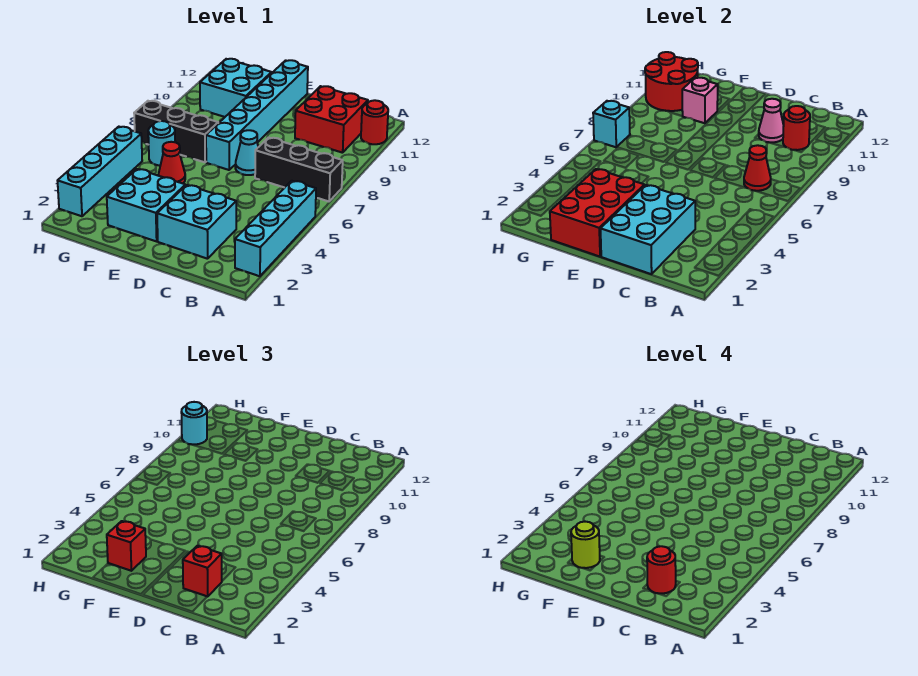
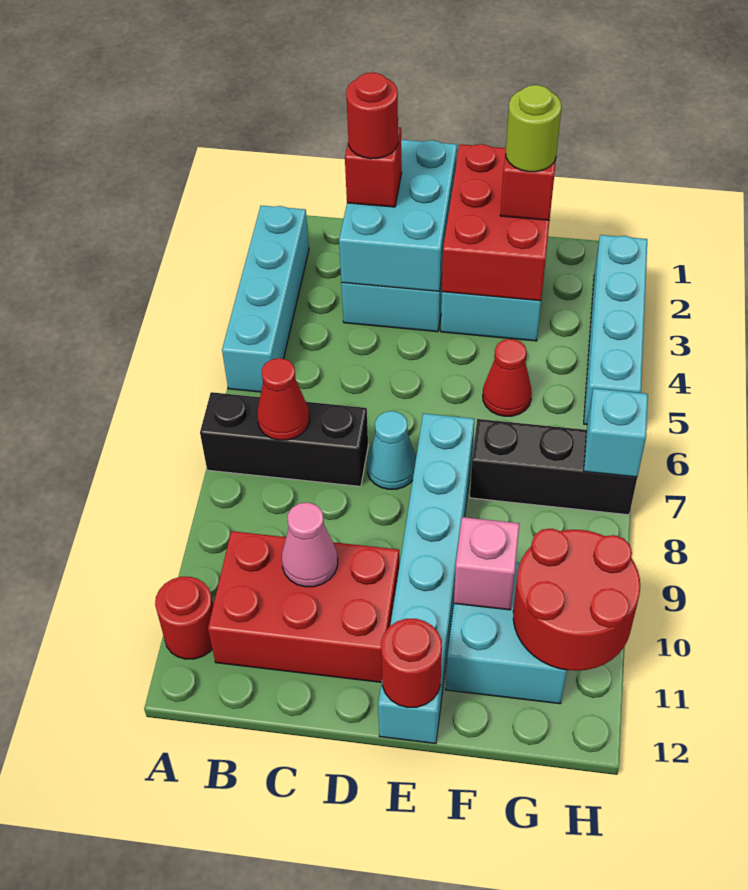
red 2x2 brick [295,86,368,153] -> red 2x3 brick [208,531,399,682]
red 1x1 round brick [783,106,810,150] -> red 1x1 round brick moved to [381,619,442,707]
cyan 1x1 round brick [148,121,175,166] -> none
cyan 1x1 round brick [181,402,207,444] -> none

